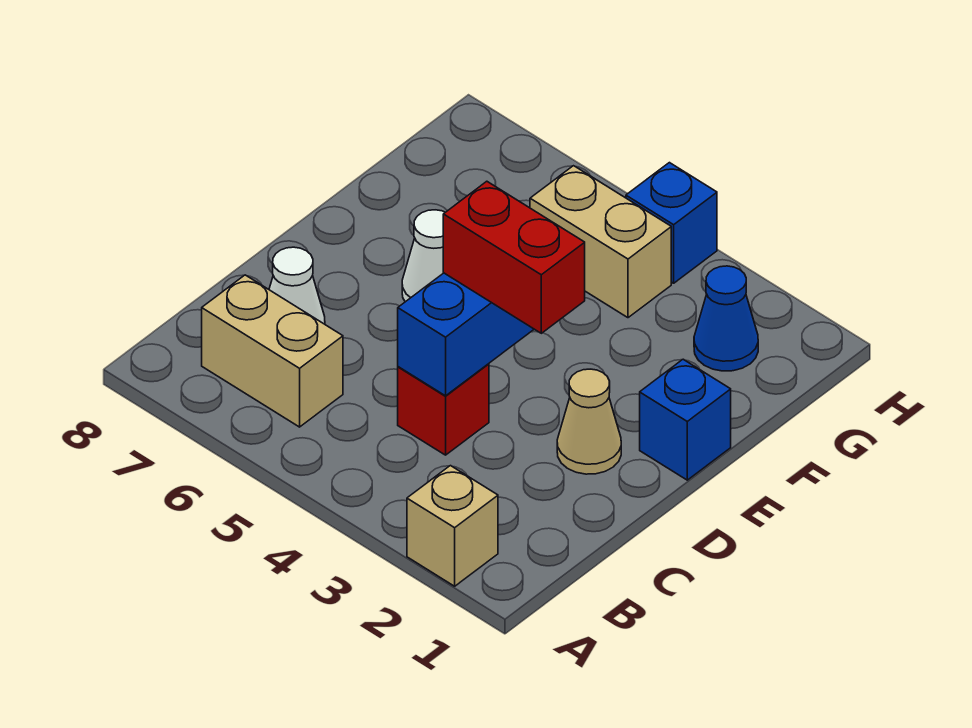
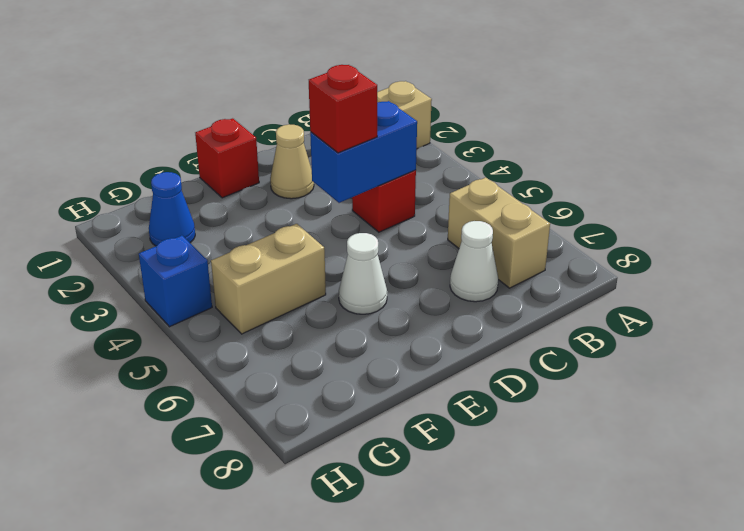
red 1x2 brick [443,181,585,333] -> red 1x1 brick [309,65,377,153]
blue 1x1 brick [640,359,731,480] -> red 1x1 brick [195,118,259,198]
tan 1x2 brick [530,166,671,318] -> tan 1x2 brick turned to [211,224,326,334]

